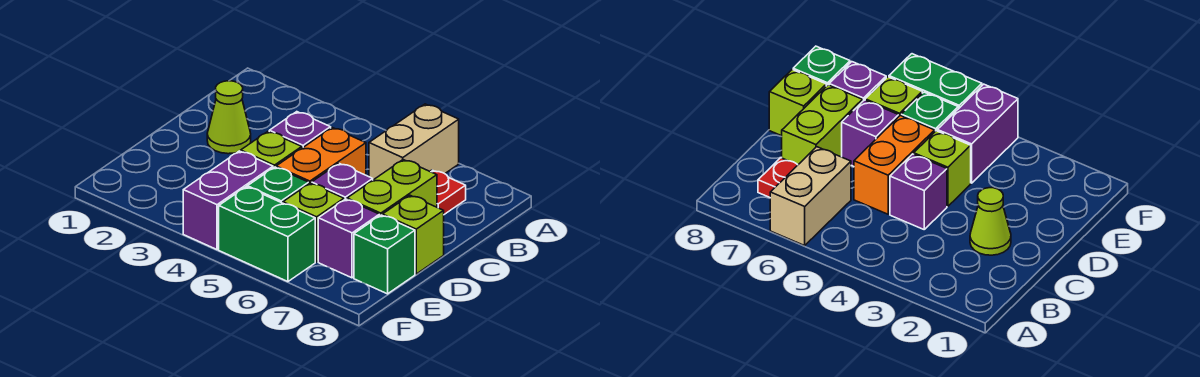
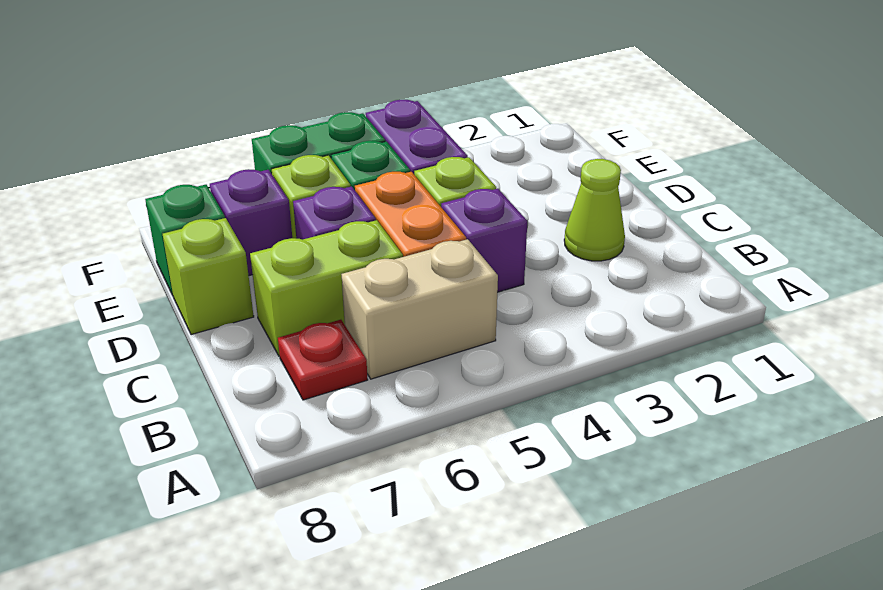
tan 1x2 brick [369,104,459,180] -> tan 1x2 brick turned to [341,239,498,379]
lime 1x2 brick [347,160,437,216] -> lime 1x2 brick turned to [250,220,403,356]

